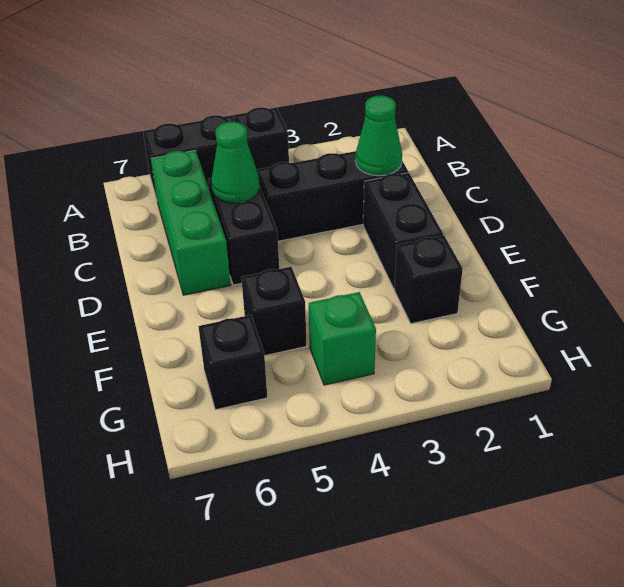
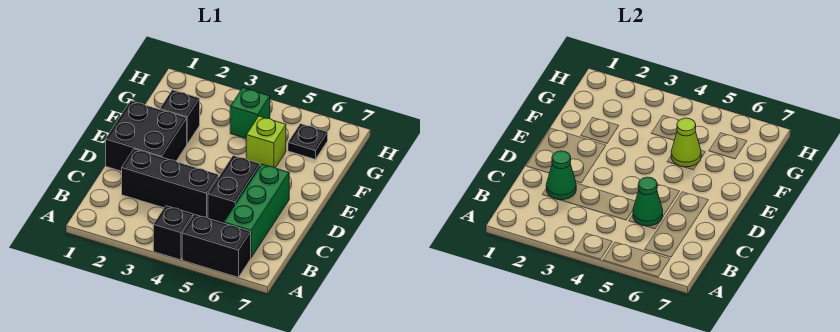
black 1x2 brick [363,173,443,288] -> black 2x2 brick [106,101,187,171]
black 1x1 brick [241,267,307,356] -> lime 1x1 brick [246,116,286,168]
none -> lime 1x1 cone [671,118,701,167]
black 1x1 brick [198,315,267,410] -> black 1x1 plate [288,124,328,159]

